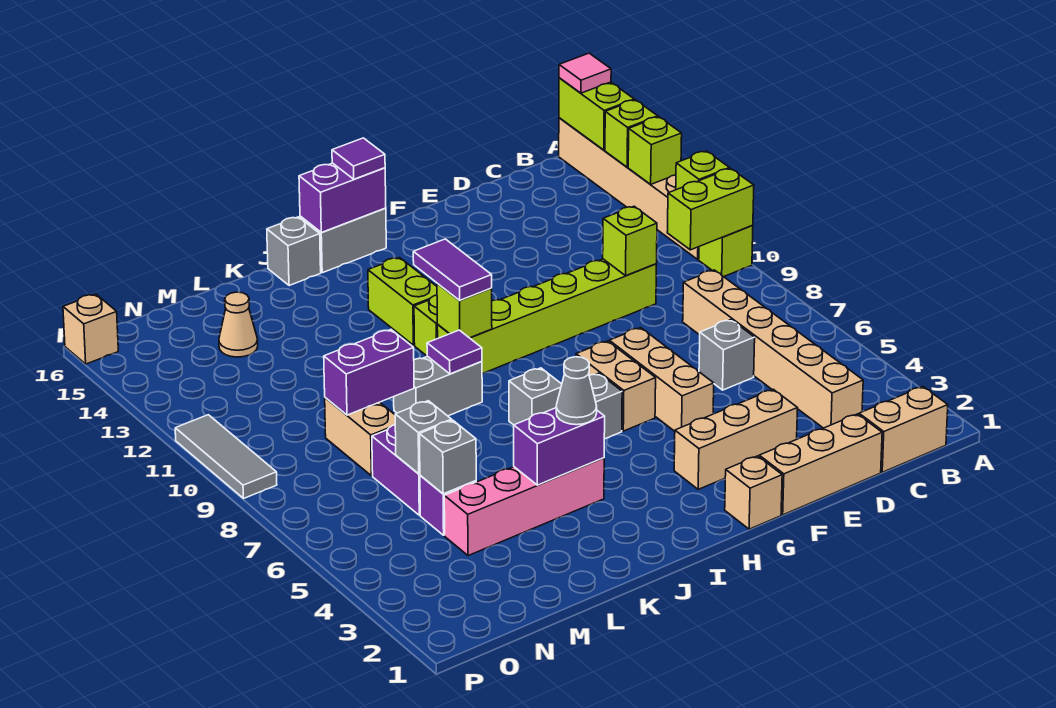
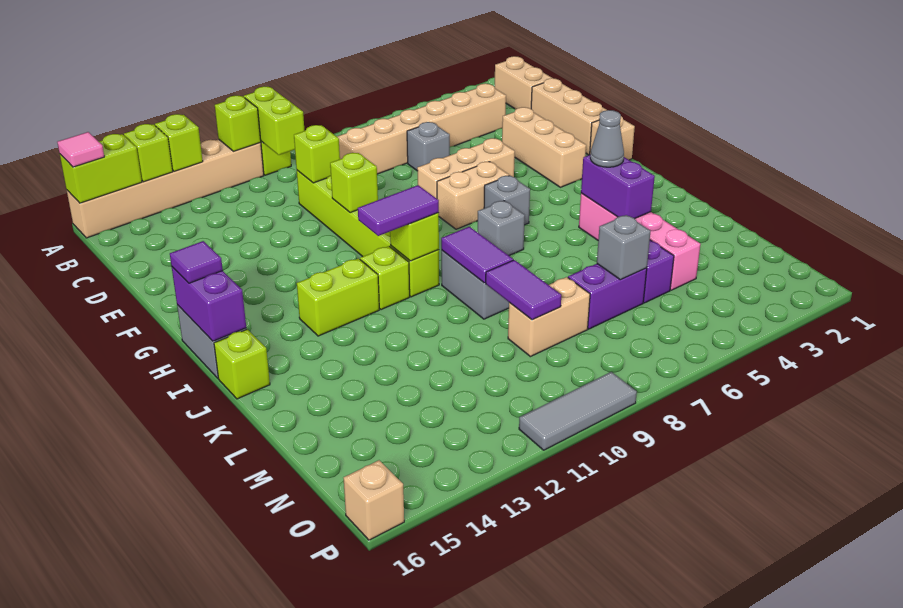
none -> lime 1x1 brick [330,153,378,212]
purple 1x1 tile [427,330,482,374] -> purple 1x2 tile [441,227,513,283]
grey 1x1 brick [267,217,321,286] -> lime 1x1 brick [214,329,270,399]
purple 1x2 brick [324,330,414,415] -> purple 1x2 tile [486,260,561,320]
grey 1x1 brick [420,420,476,494] -> none
tan 1x1 cone [219,292,258,357] -> none

